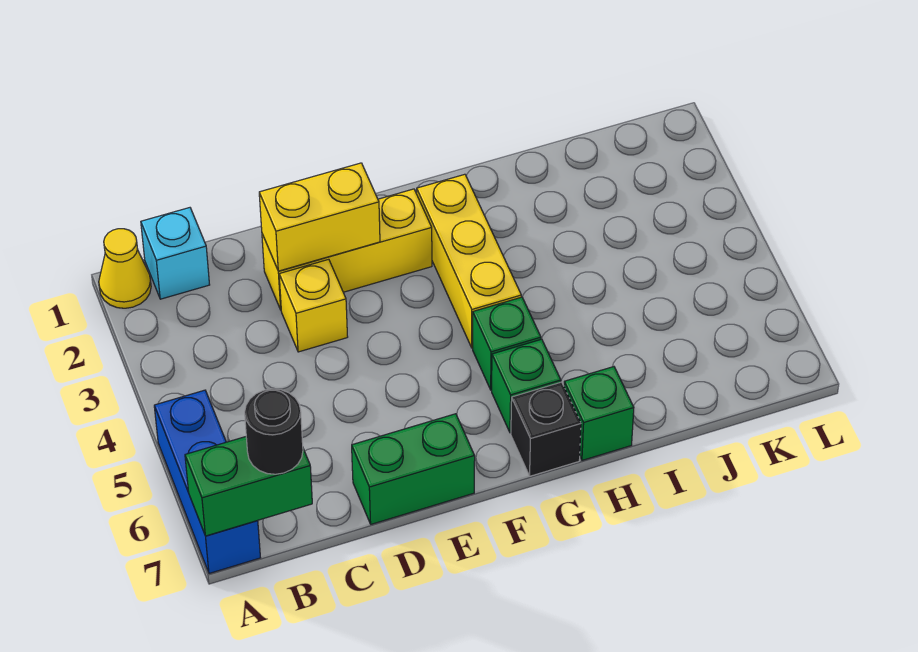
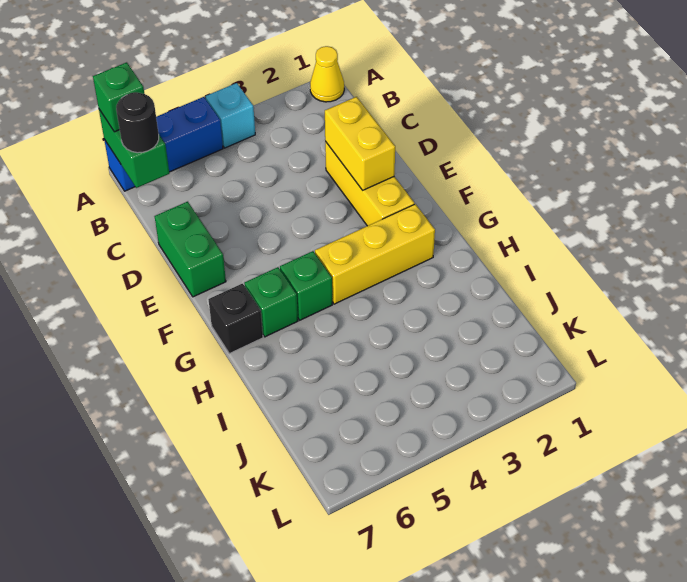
cyan 1x1 brick [141,208,210,299] -> cyan 1x1 brick moved to [205,83,255,148]
yellow 1x1 brick [279,259,348,352] -> none
green 1x1 brick [564,367,634,460] -> green 1x1 brick moved to [93,62,144,132]

